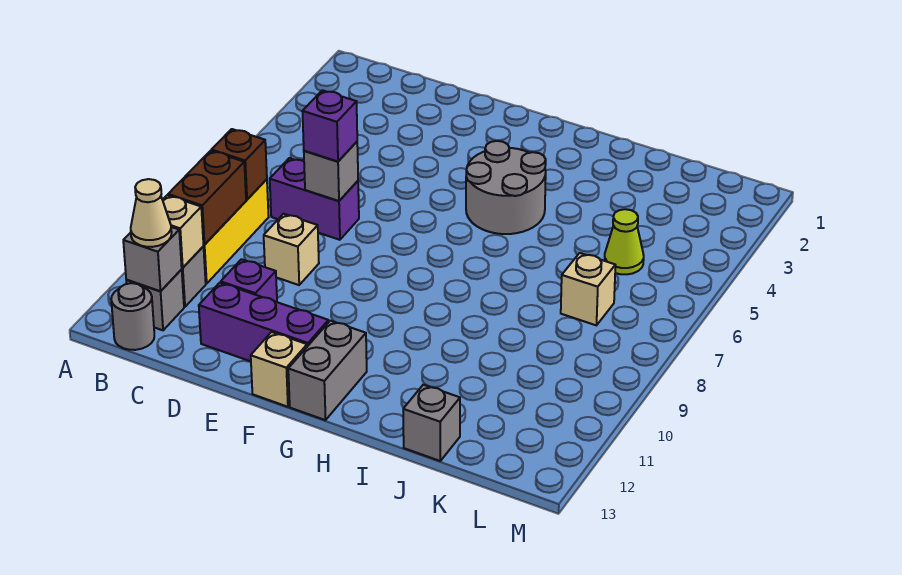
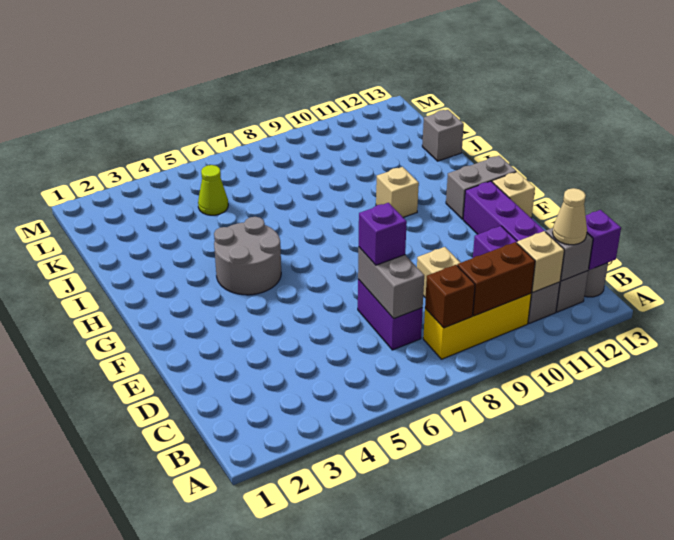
none -> purple 1x1 brick [586,210,621,270]
grey 1x1 brick [304,142,358,201] -> grey 1x2 brick [358,247,424,319]
tan 1x1 brick [561,253,615,325] -> tan 1x1 brick moved to [376,167,419,217]

